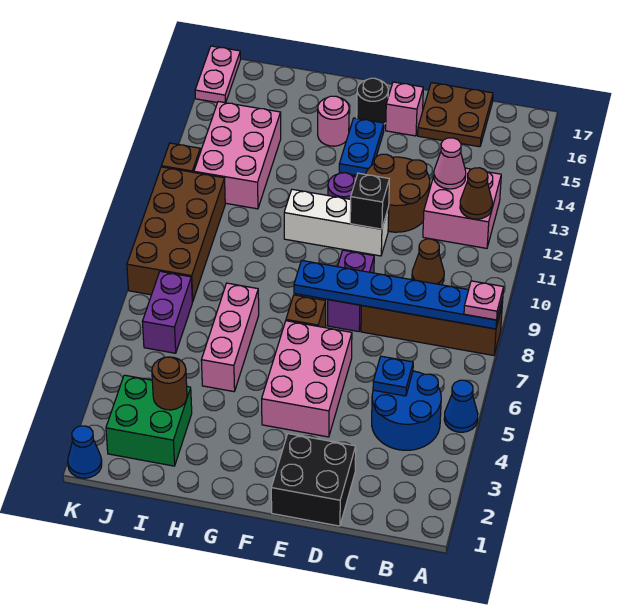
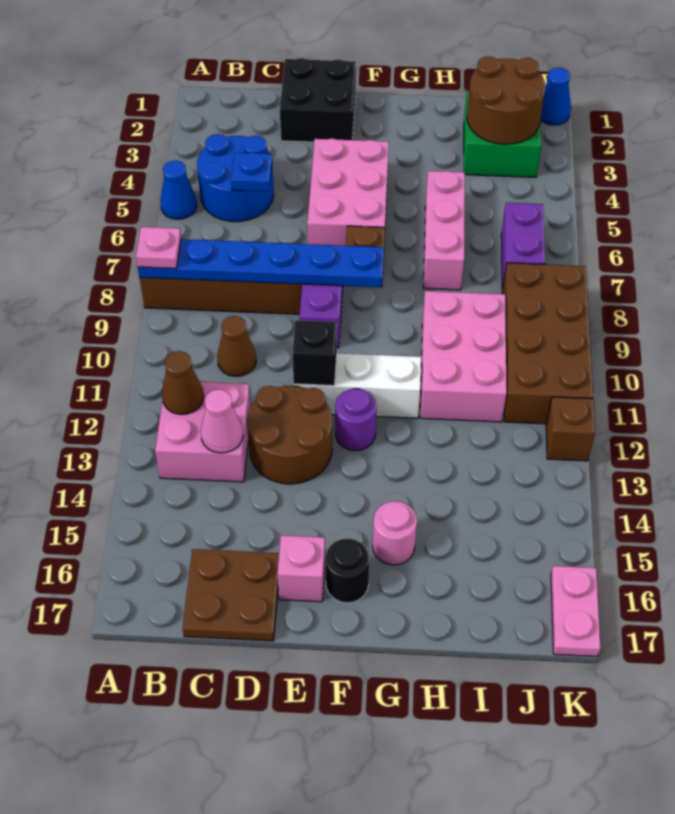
blue 1x2 plate [339,118,384,175] -> none
brown 1x1 round brick [152,357,187,410] -> brown 2x2 round brick [467,56,545,144]
pink 2x3 brick [194,102,281,209] -> pink 2x3 brick moved to [420,291,507,422]

